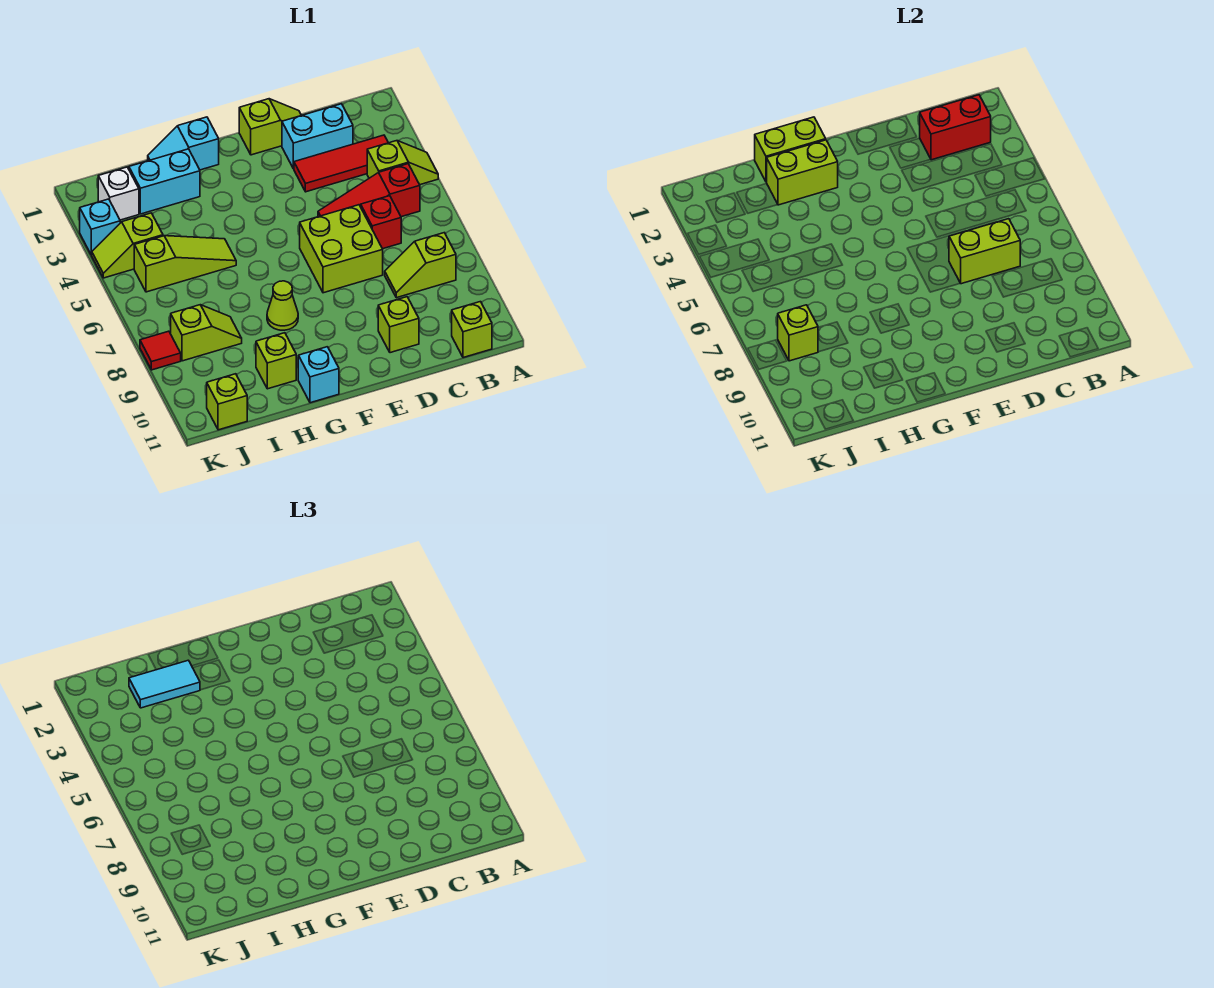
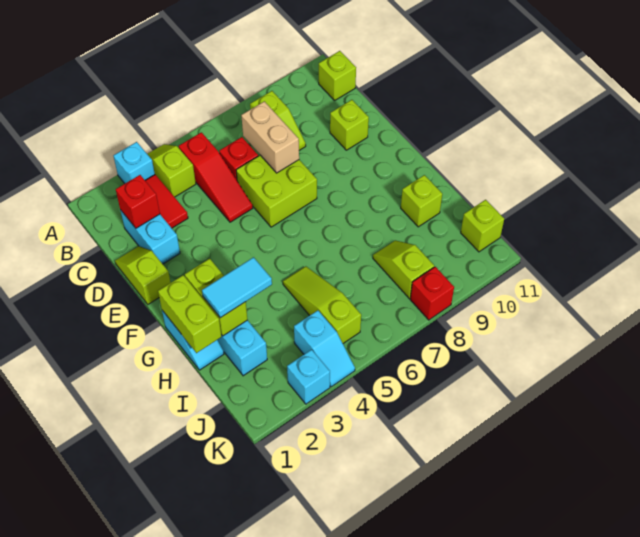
red 1x2 brick [920,95,991,160] -> red 1x1 brick [116,175,160,228]
red 1x3 tile [294,135,388,192] -> red 1x2 tile [145,174,188,228]
lime 1x2 brick [949,219,1020,284] -> tan 1x2 brick [241,101,299,173]
lime 1x1 cone [267,281,298,330] -> none
cyan 1x1 brick [298,347,339,403] -> cyan 1x1 brick moved to [113,142,155,183]
cyan 1x2 tile [129,660,200,708] -> cyan 1x2 tile turned to [202,257,272,318]
white 1x1 brick [98,167,139,220] -> none
lime 1x2 slope [92,213,163,278] -> cyan 1x2 slope [294,310,355,387]
lime 1x1 brick [778,305,818,361] -> none
red 1x1 tile [140,331,181,370] -> red 1x1 brick [410,267,454,320]

